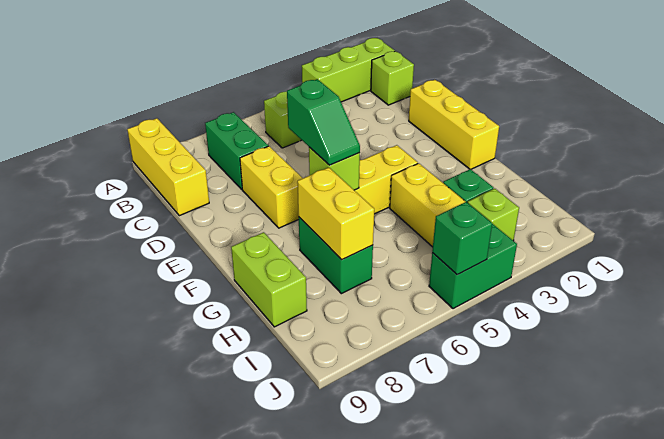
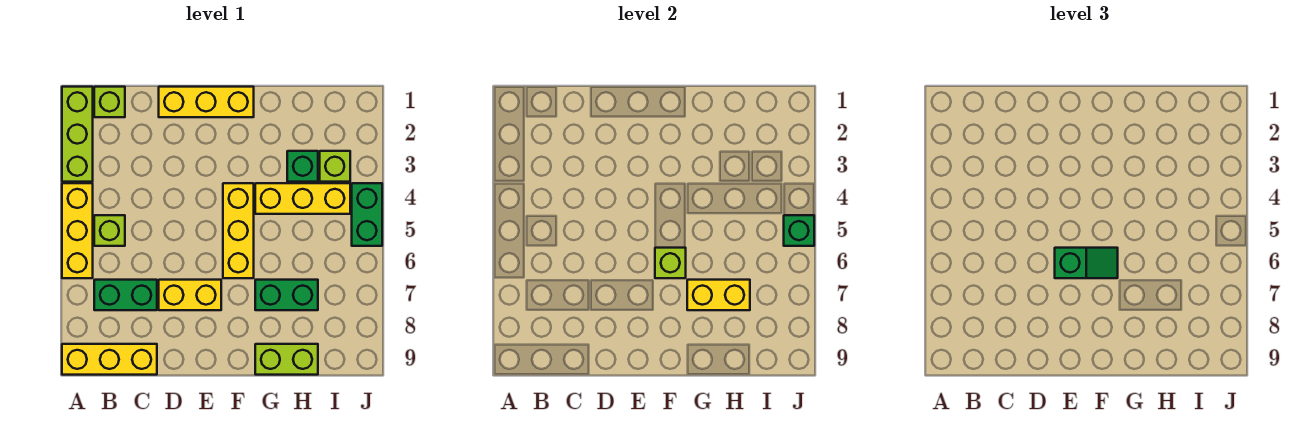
none -> yellow 1x3 brick [62,183,93,278]

